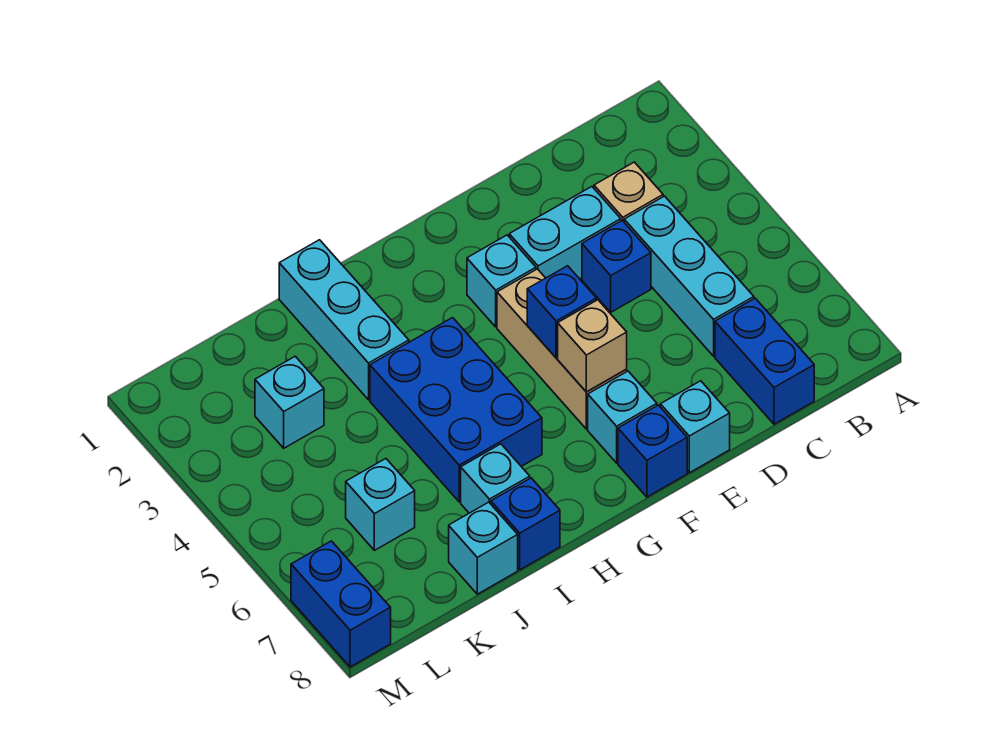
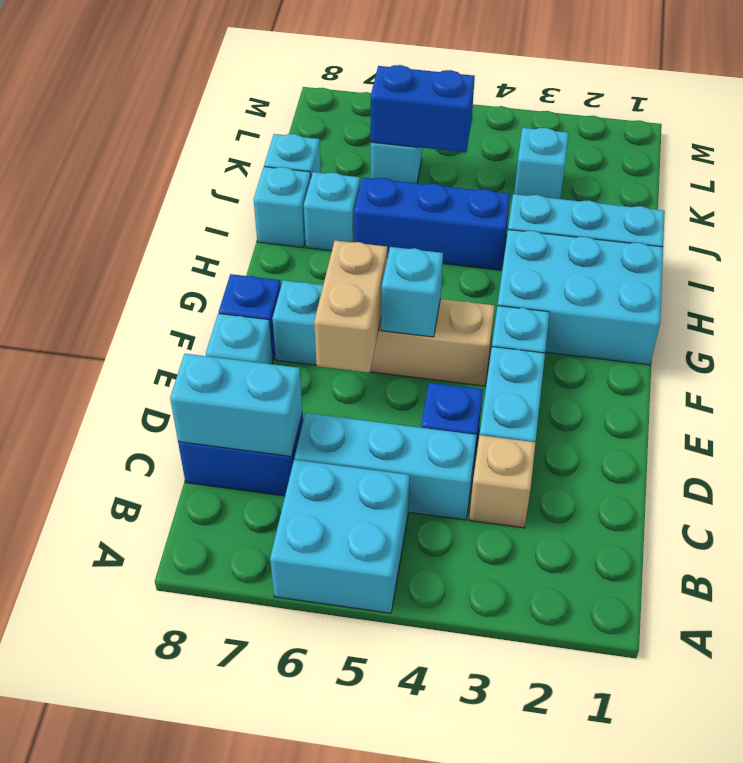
none -> cyan 2x2 brick [270,460,410,613]
none -> cyan 1x2 brick [170,354,302,456]
blue 1x1 brick [527,266,596,358] -> cyan 1x1 brick [381,247,443,337]
tan 1x1 brick [558,300,627,392] -> tan 1x2 brick [314,241,387,373]
none -> cyan 2x3 brick [498,229,663,365]
blue 2x3 brick [370,318,542,502] -> blue 1x3 brick [354,177,510,270]
blue 1x1 brick [491,478,560,570] -> cyan 1x1 brick [254,167,311,247]
blue 1x2 brick [291,541,391,667] -> blue 1x2 brick moved to [371,65,475,152]

